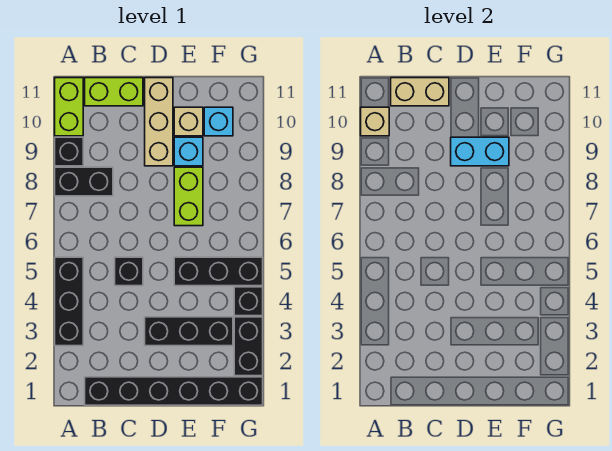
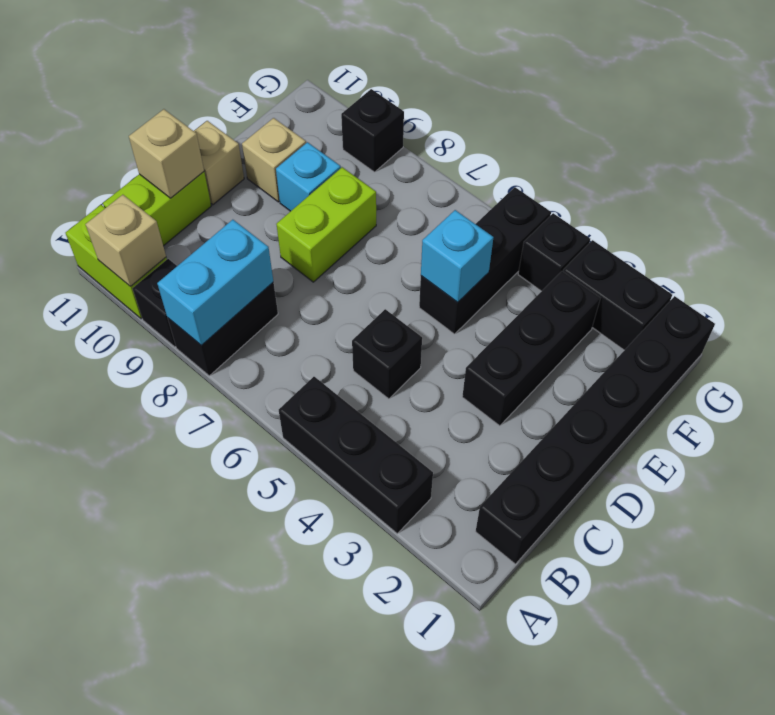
tan 1x2 brick [391,78,449,106] -> tan 1x1 brick [129,109,204,198]
tan 1x3 brick [145,78,173,166] -> tan 1x1 brick [194,121,244,205]
cyan 1x2 brick [451,137,509,166] -> cyan 1x2 brick moved to [157,220,273,345]
lime 1x2 brick [174,167,203,226] -> lime 1x2 brick turned to [276,167,376,282]
cyan 1x1 brick [204,107,233,136] -> cyan 1x1 brick moved to [421,210,494,302]
none -> black 1x1 brick [341,89,404,172]

